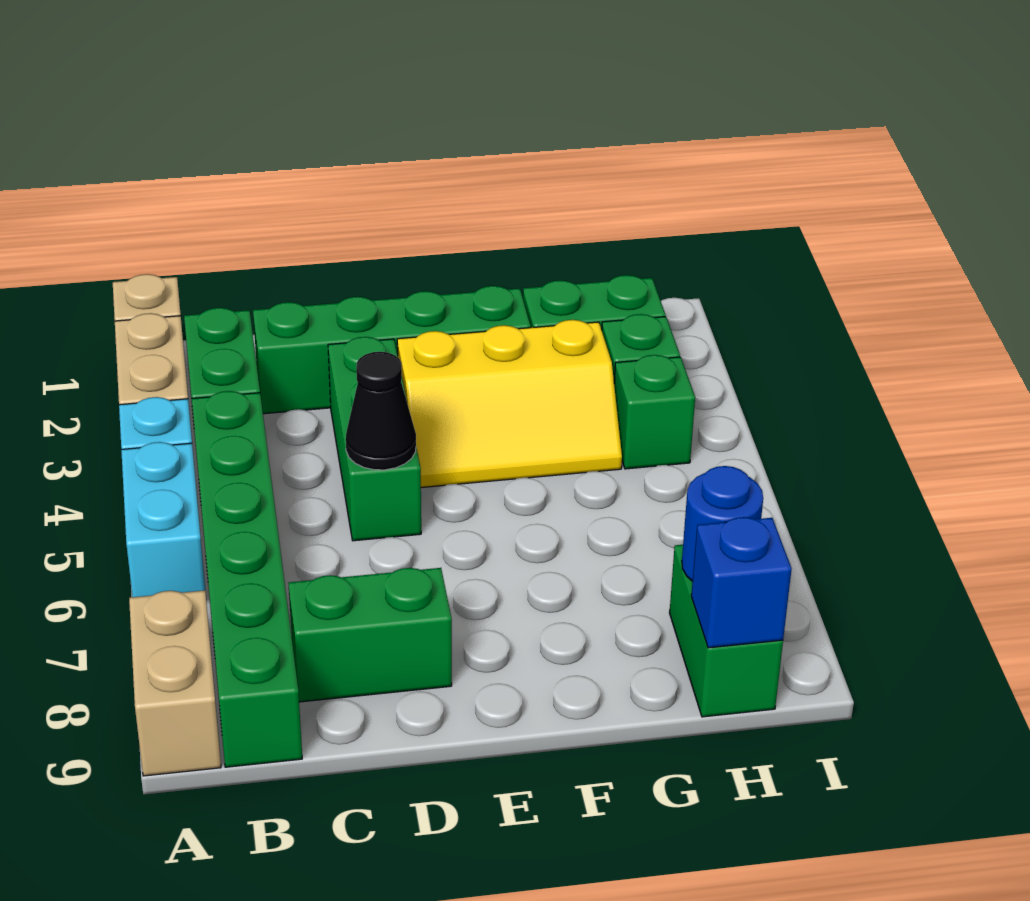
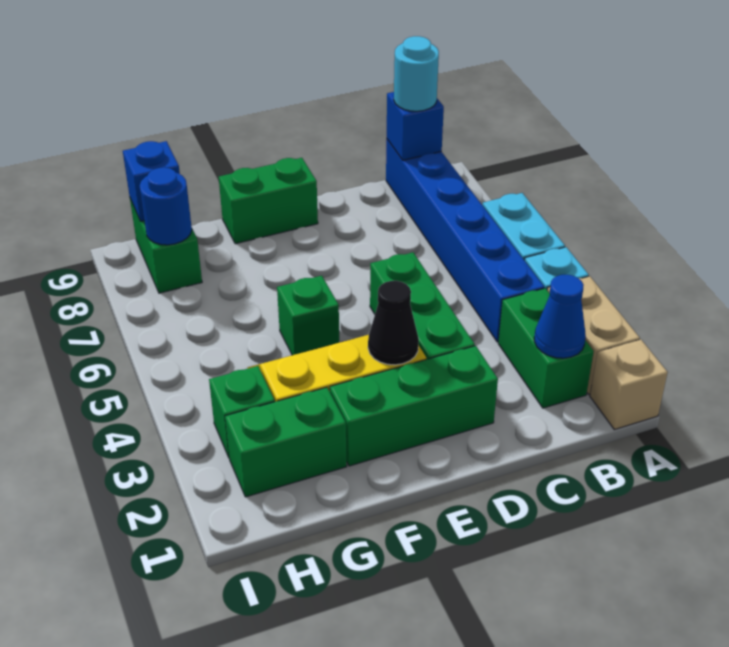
tan 1x2 brick [129,590,221,776] -> none
none -> blue 1x1 cone [534,275,586,358]
green 1x6 brick [192,391,302,767] -> blue 1x6 brick [386,139,544,342]
none -> blue 1x1 brick [387,92,444,160]
none -> cyan 1x1 round brick [394,36,439,111]
green 1x4 brick [253,286,531,414] -> green 1x3 brick [330,346,498,466]
green 1x2 brick [288,568,452,702] -> green 1x2 brick moved to [219,158,318,244]
black 1x1 cone [346,352,416,470] -> black 1x1 cone moved to [368,281,419,365]
green 1x1 brick [614,355,695,469] -> green 1x1 brick moved to [277,276,339,355]

